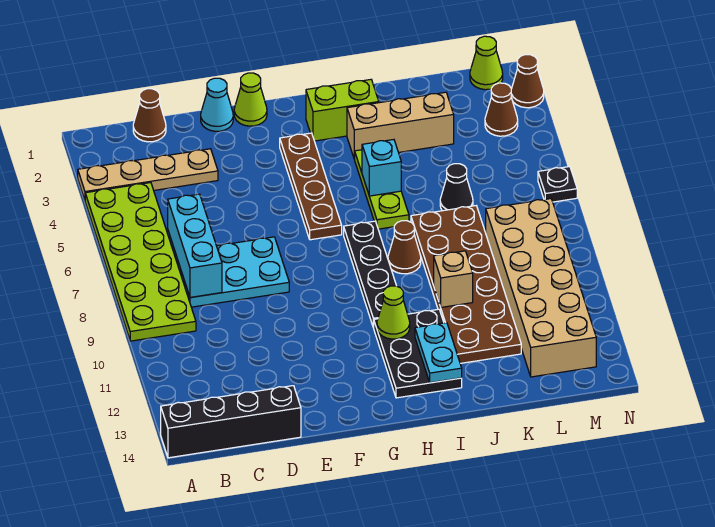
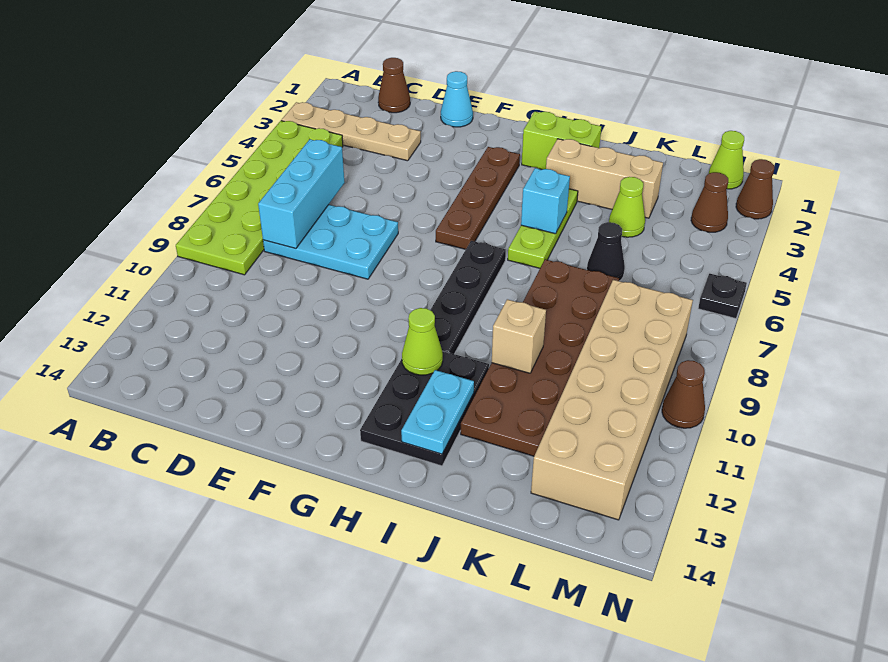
black 1x4 brick [161,386,301,458] -> none
lime 1x1 cone [234,73,267,126] -> lime 1x1 cone moved to [609,177,645,237]
brown 1x1 cone [388,221,421,274] -> brown 1x1 cone moved to [662,360,705,428]

